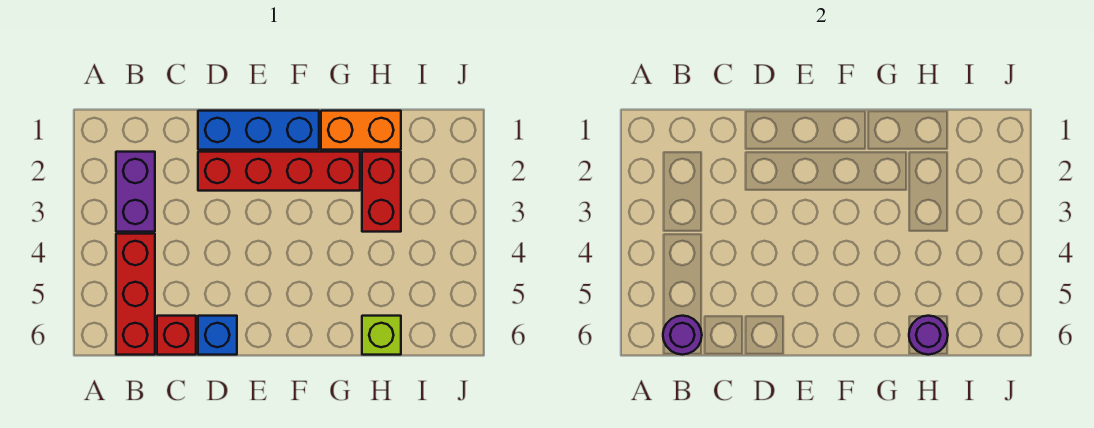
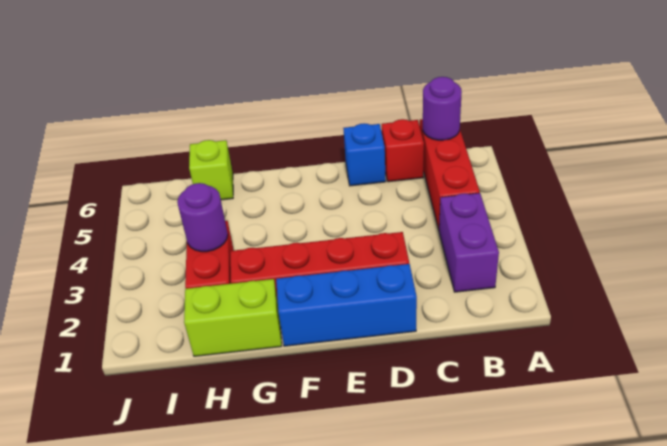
orange 1x2 brick [321,111,401,150] -> lime 1x2 brick [184,279,282,356]
purple 1x1 round brick [909,316,948,355] -> purple 1x1 round brick moved to [177,183,228,252]

